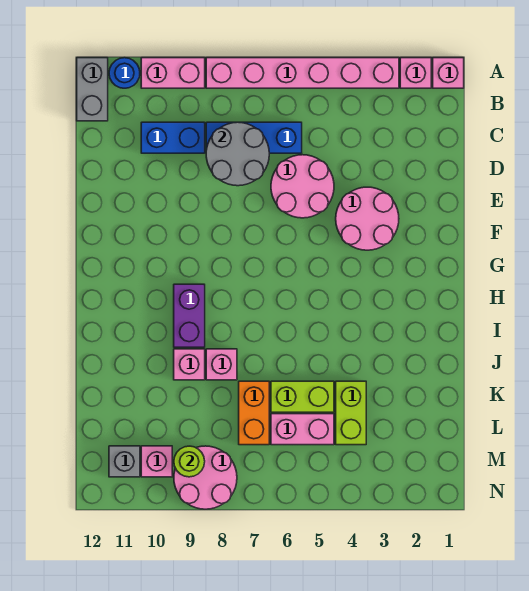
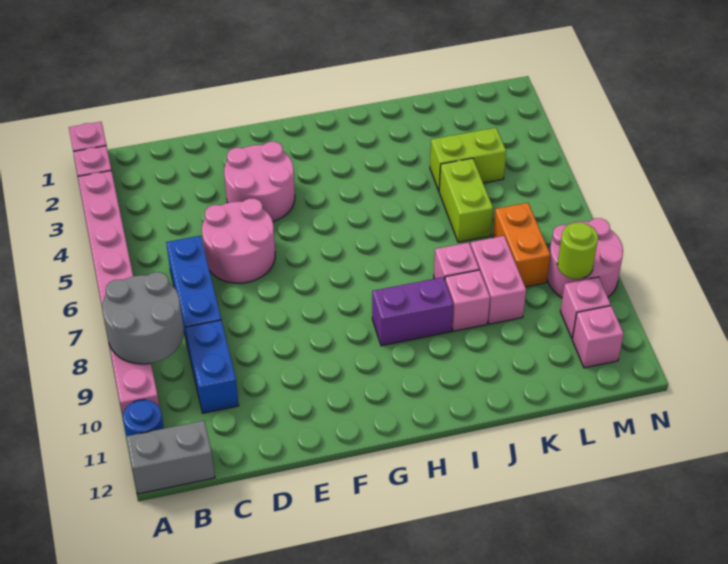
grey 2x2 round brick [206,122,269,186] -> grey 2x2 round brick moved to [102,272,184,364]
orange 1x2 brick [239,381,269,445] -> orange 1x2 brick turned to [493,203,550,287]
pink 1x2 brick [271,414,334,445] -> pink 1x2 brick moved to [470,236,526,324]
grey 1x1 brick [109,446,140,477] -> pink 1x1 brick [572,306,624,368]

